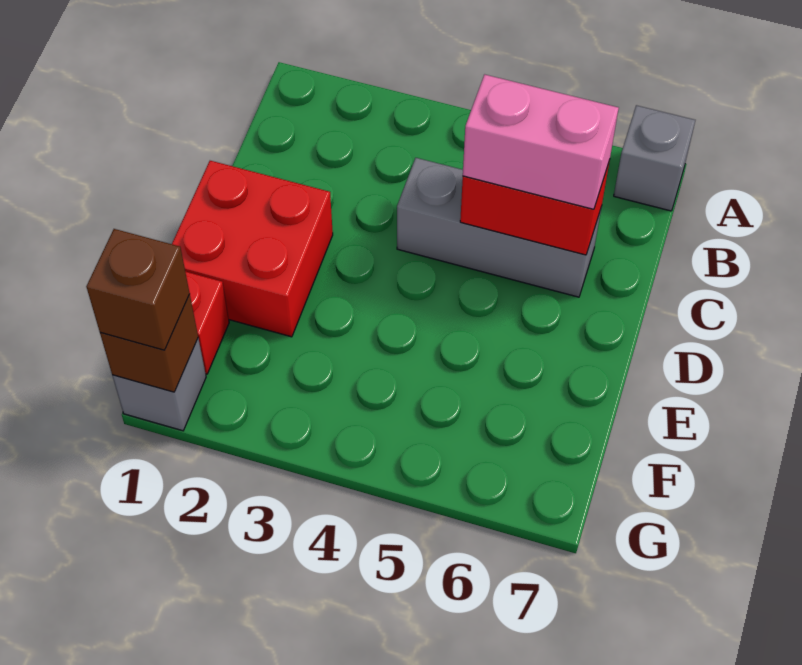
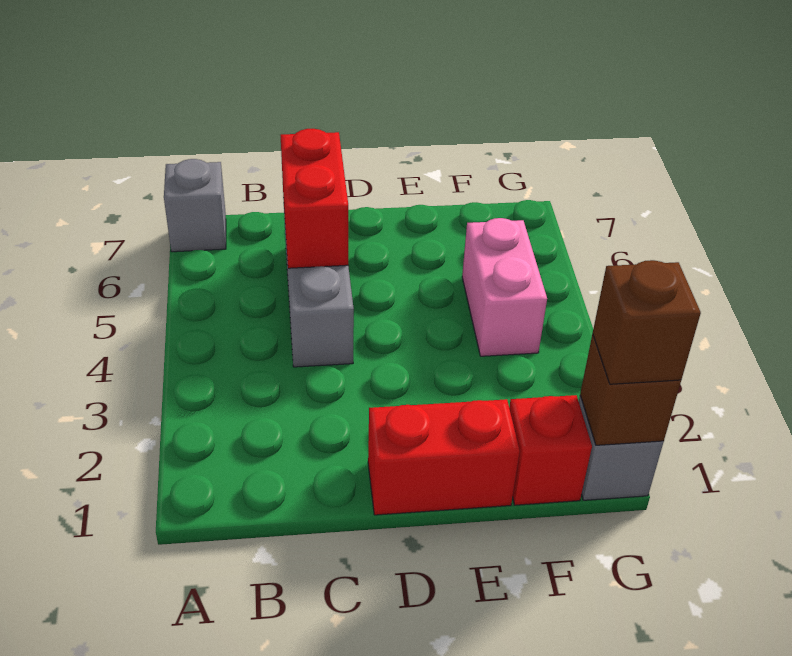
pink 1x2 brick [463,74,619,209] -> pink 1x2 brick moved to [462,218,547,356]
red 2x2 brick [172,161,333,337] -> red 1x2 brick [368,399,520,515]

